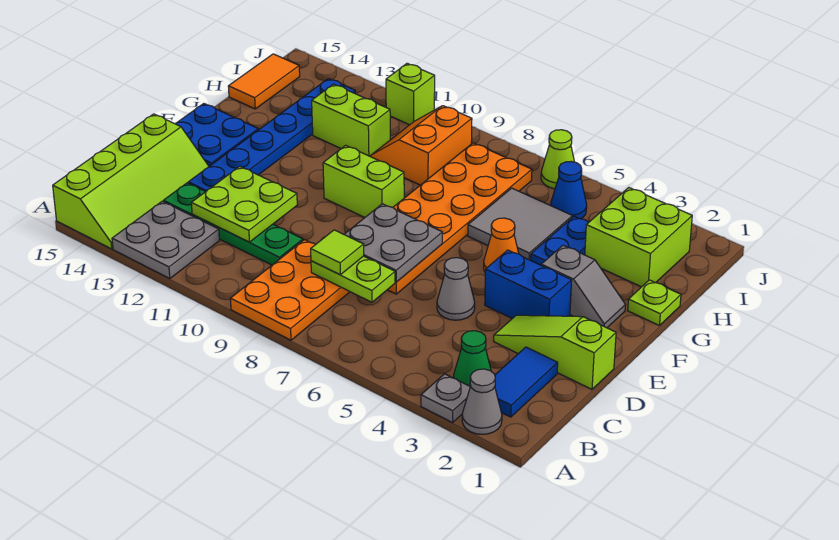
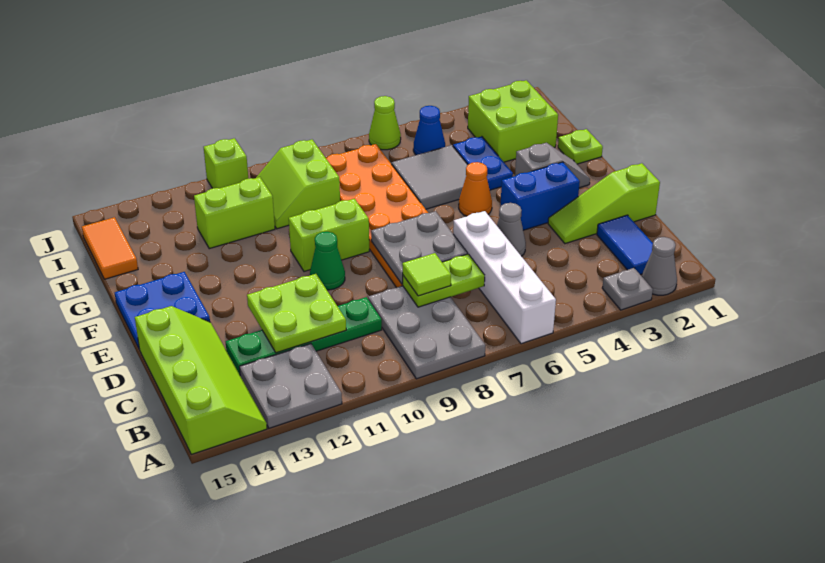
none -> white 1x4 brick [453,211,556,344]
orange 2x3 plate [230,240,350,340] -> grey 2x3 plate [368,286,485,379]
green 1x1 cone [454,331,491,386] -> green 1x1 cone moved to [310,232,345,290]
blue 1x6 plate [188,79,355,192] -> none
orange 2x2 slope [370,106,472,185] -> lime 2x2 slope [256,140,340,229]

